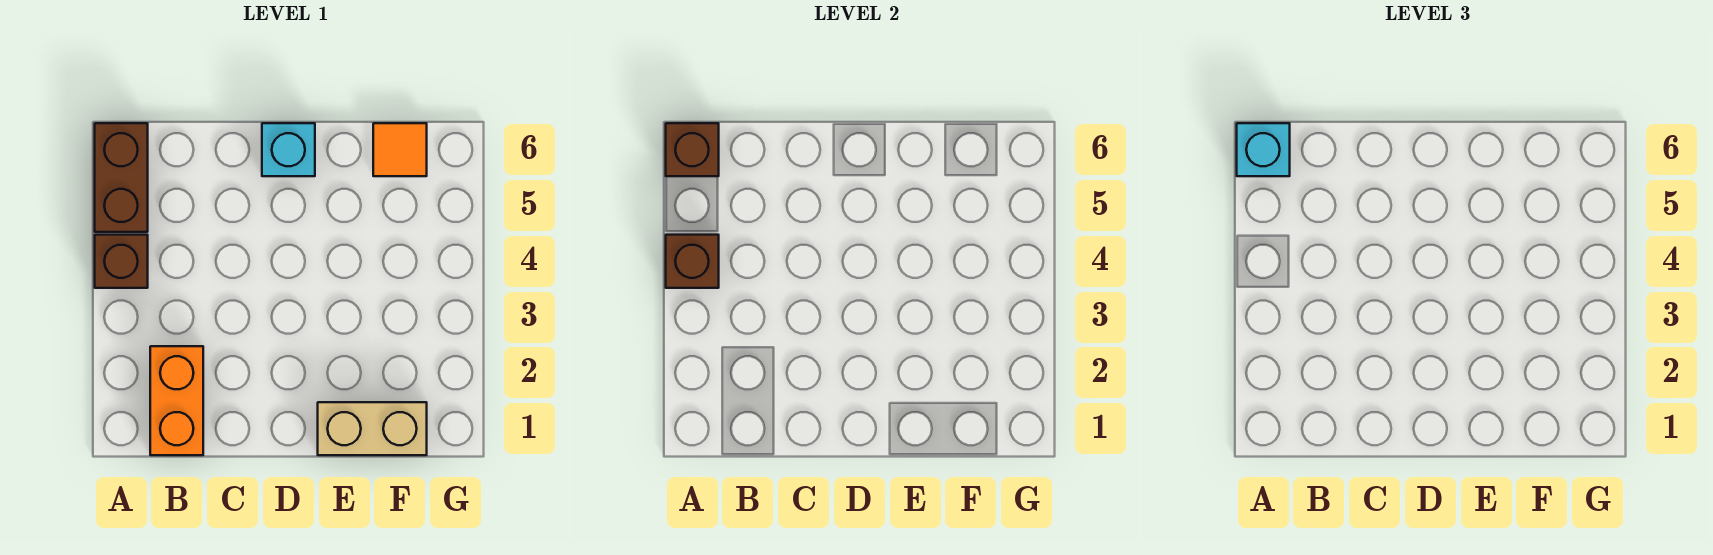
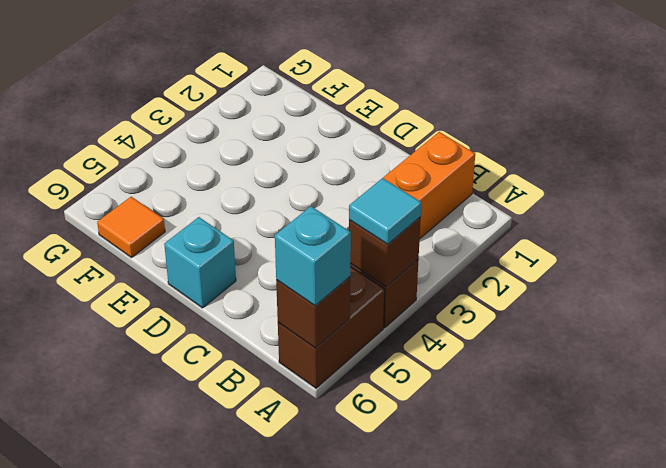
none -> cyan 1x1 tile [349,178,421,244]
tan 1x2 brick [318,402,427,455] -> none

